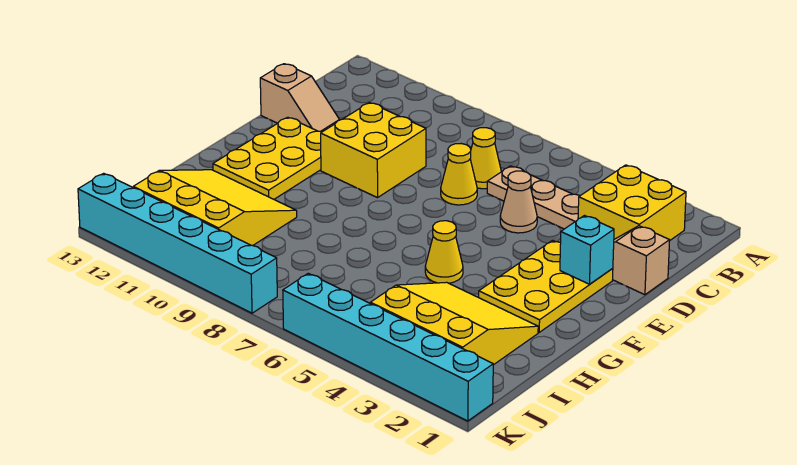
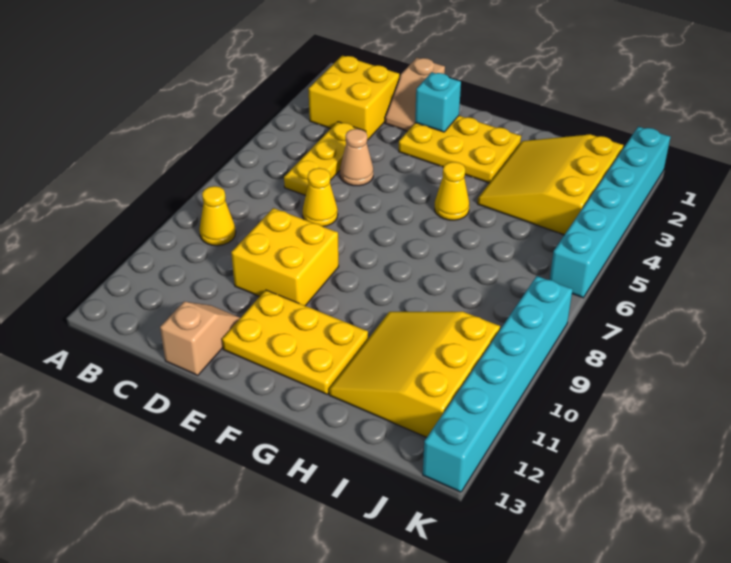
tan 1x3 plate [487,166,580,229] -> yellow 1x3 plate [284,122,366,196]
yellow 1x1 cone [470,128,501,189] -> yellow 1x1 cone moved to [199,186,236,246]

